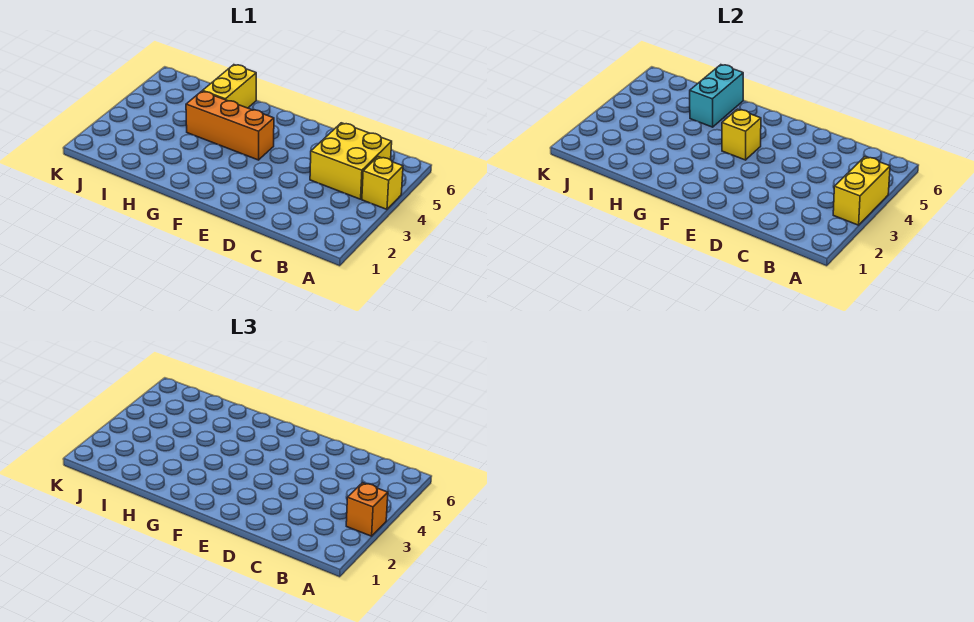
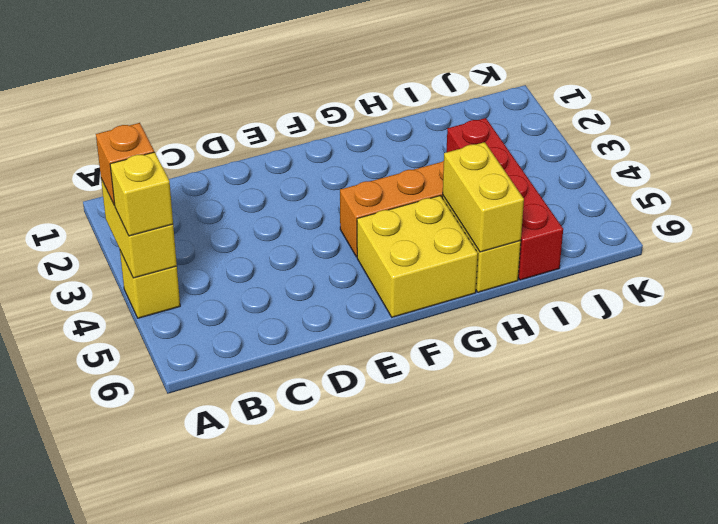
yellow 2x2 brick [310,123,392,199] -> yellow 2x2 brick moved to [357,196,478,317]
yellow 1x1 brick [722,109,761,160] -> yellow 1x1 brick moved to [110,152,173,236]
cyan 1x2 brick [690,65,743,127] -> yellow 1x2 brick [443,142,524,252]
none -> red 1x4 brick [446,118,563,280]

